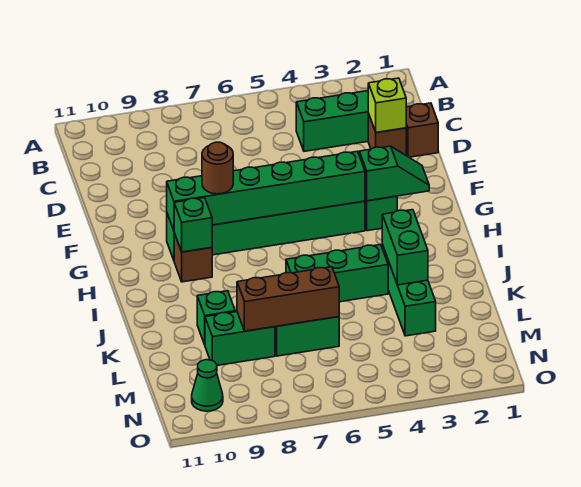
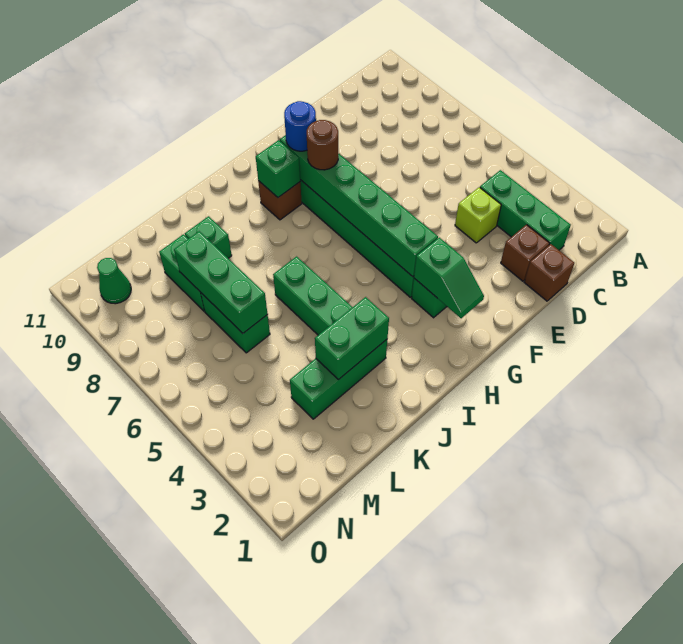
lime 1x1 brick [368,78,406,133] -> lime 1x1 brick moved to [455,187,501,243]
none -> blue 1x1 round brick [284,101,316,151]
brown 1x3 brick [237,267,339,331] -> green 1x3 brick [174,231,267,333]

